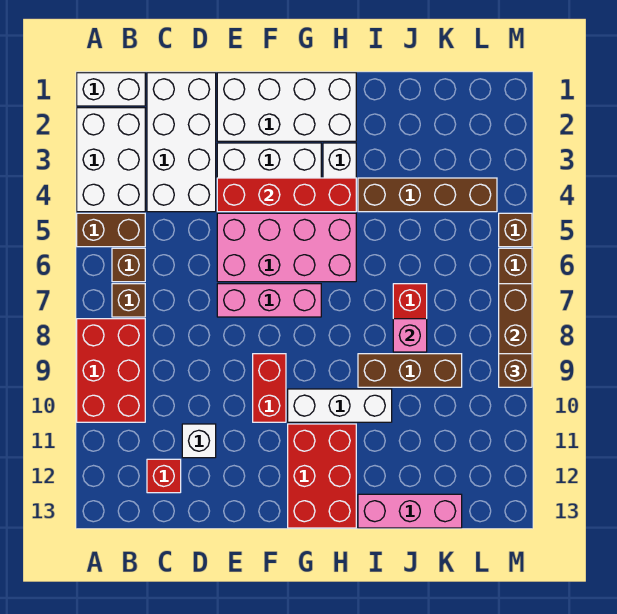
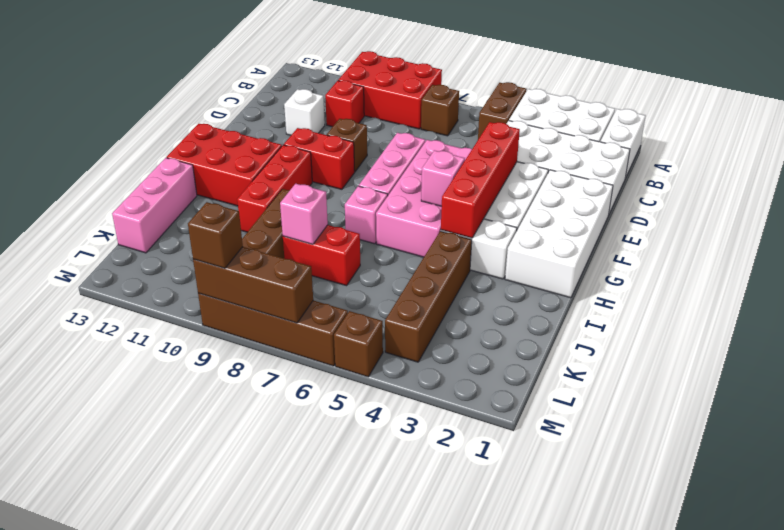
brown 1x1 brick [112,248,145,282] -> brown 1x1 brick moved to [327,119,367,171]
red 1x1 brick [147,459,181,493] -> red 1x1 brick moved to [325,80,364,127]
none -> pink 1x1 brick [421,150,465,206]
white 1x3 brick [288,389,392,422] -> red 1x3 brick [237,145,312,232]
none -> pink 1x1 brick [345,186,388,244]

